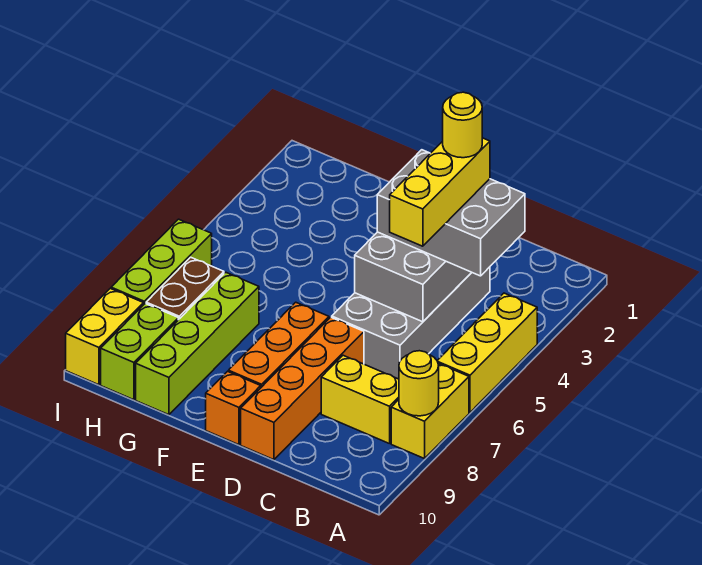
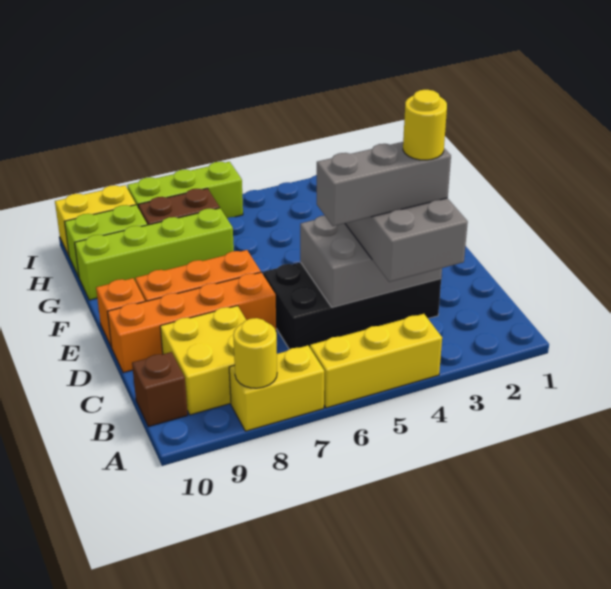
yellow 1x2 brick [321,355,399,444] -> yellow 2x2 brick [160,306,246,415]
none -> brown 1x1 brick [132,352,188,427]
grey 2x4 brick [332,267,490,379] -> black 2x4 brick [263,262,441,349]
yellow 1x3 brick [390,138,490,246] -> grey 1x3 brick [317,142,451,226]

